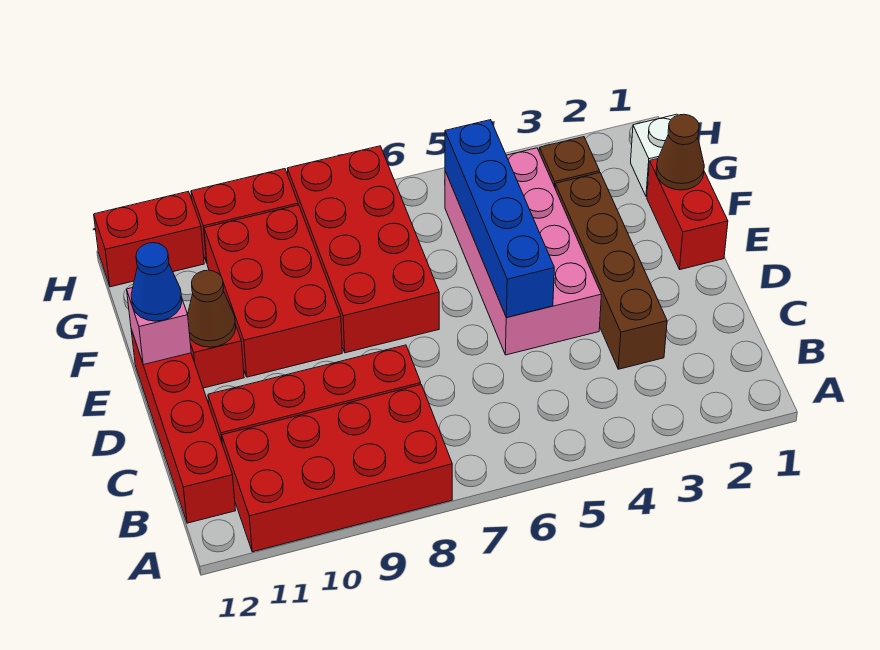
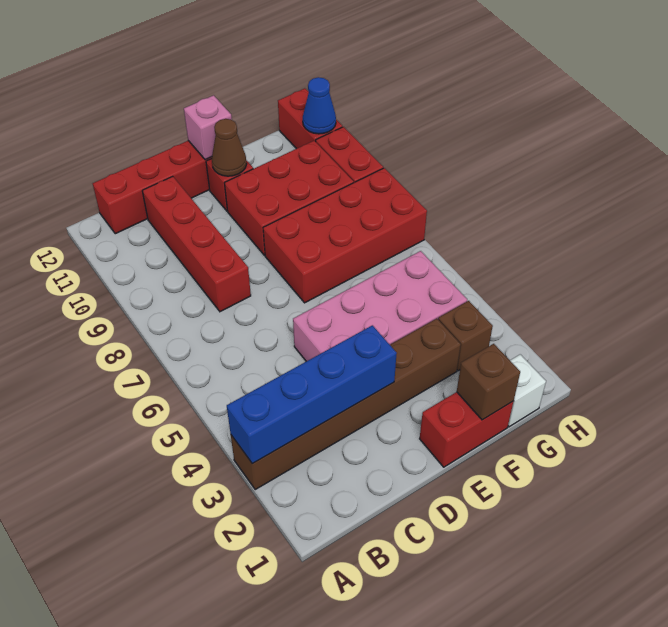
red 2x4 brick [222,385,452,552] -> none
brown 1x4 brick [555,173,667,369] -> brown 1x6 brick [231,319,461,489]
blue 1x4 brick [445,120,554,317] -> blue 1x4 brick moved to [227,325,397,464]
blue 1x1 cone [131,243,182,321] -> blue 1x1 cone moved to [303,77,336,134]
brown 1x1 cone [656,114,704,190] -> brown 1x1 brick [457,344,520,420]

